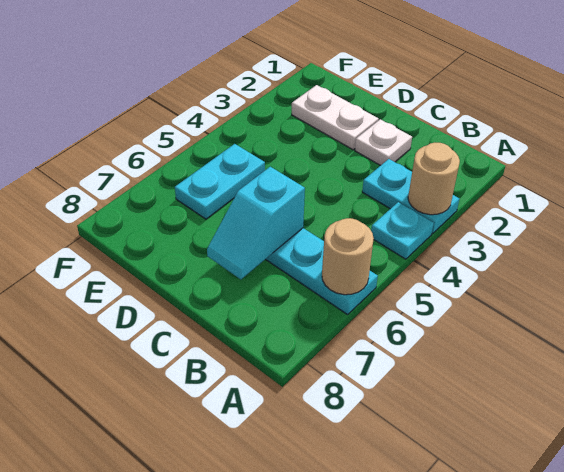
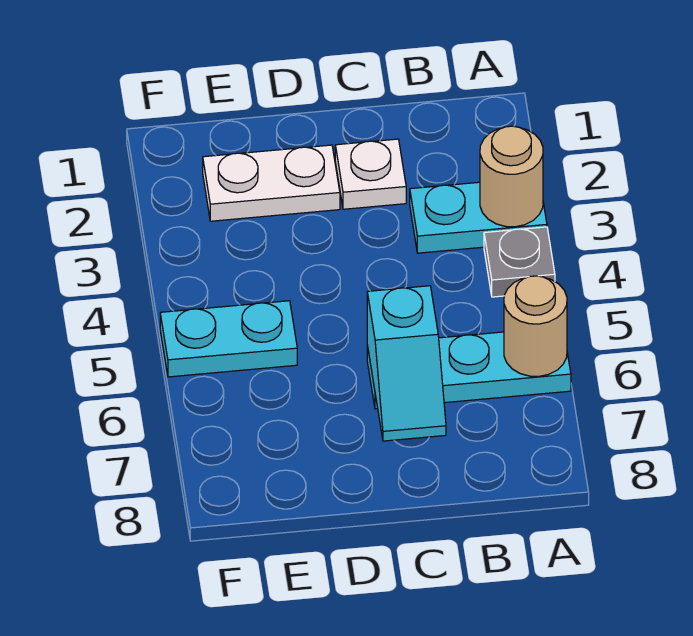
cyan 1x1 plate [371,202,434,259] -> grey 1x1 plate [484,227,555,297]
cyan 1x2 plate [175,144,265,219] -> cyan 1x2 plate turned to [160,301,297,377]

